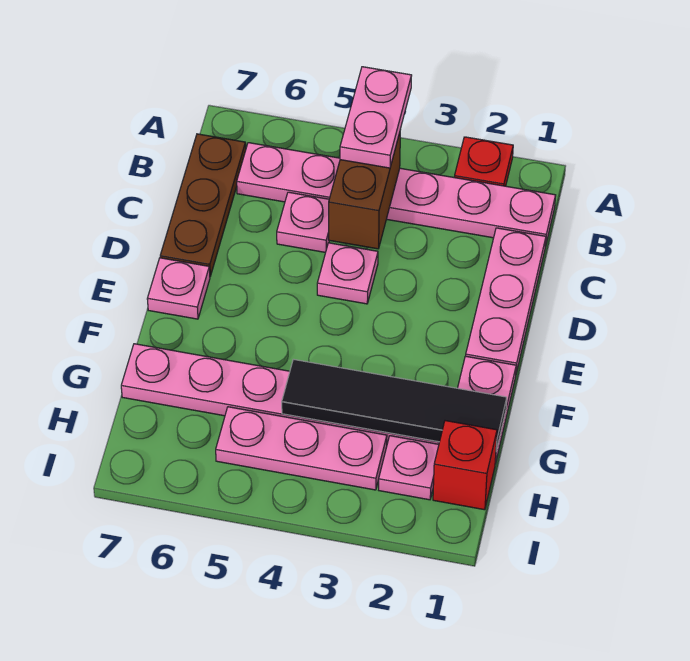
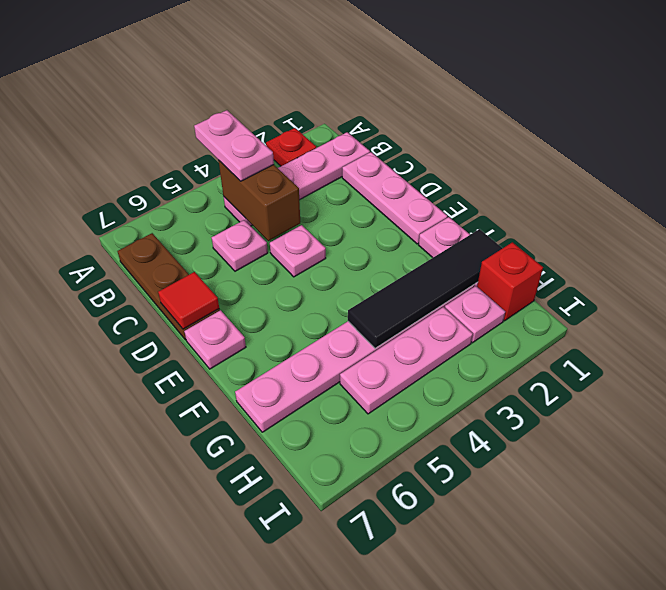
pink 1x6 plate [237,143,556,246] -> pink 1x4 plate [224,132,370,226]
none -> red 1x1 tile [158,272,219,329]

